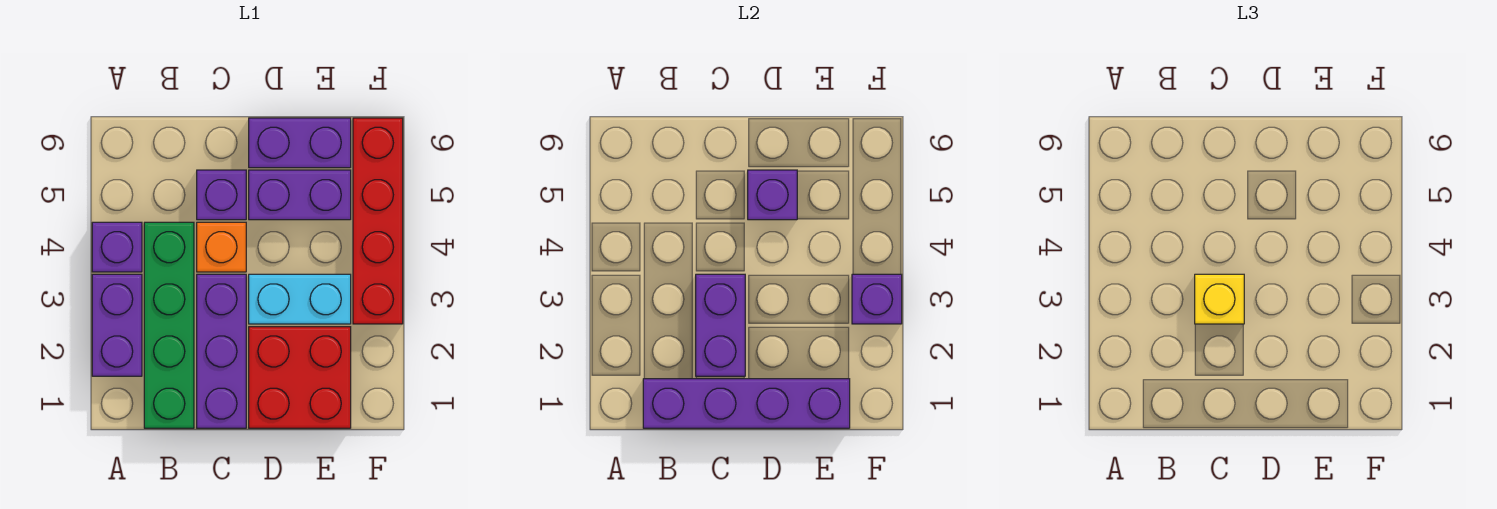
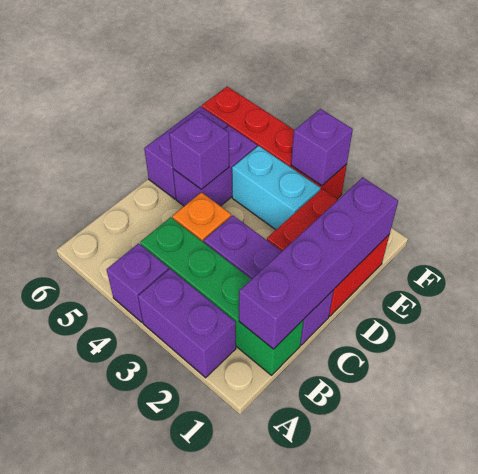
purple 1x2 brick [696,274,745,376] -> none
yellow 1x1 brick [1195,274,1244,324] -> none
purple 1x1 brick [197,170,246,220] -> none
cyan 1x2 brick [249,274,351,324] -> cyan 1x2 brick turned to [232,146,320,230]

